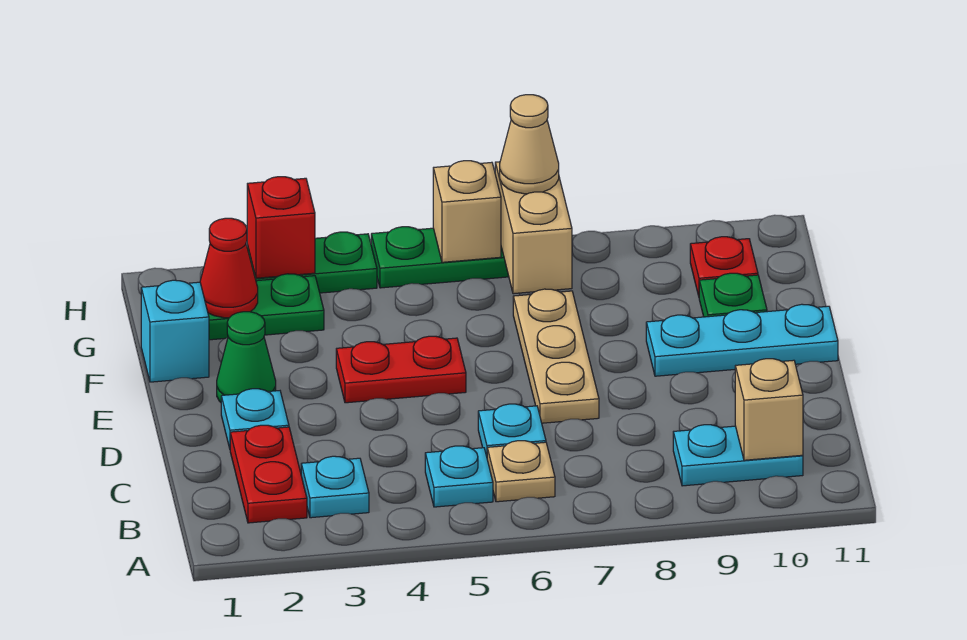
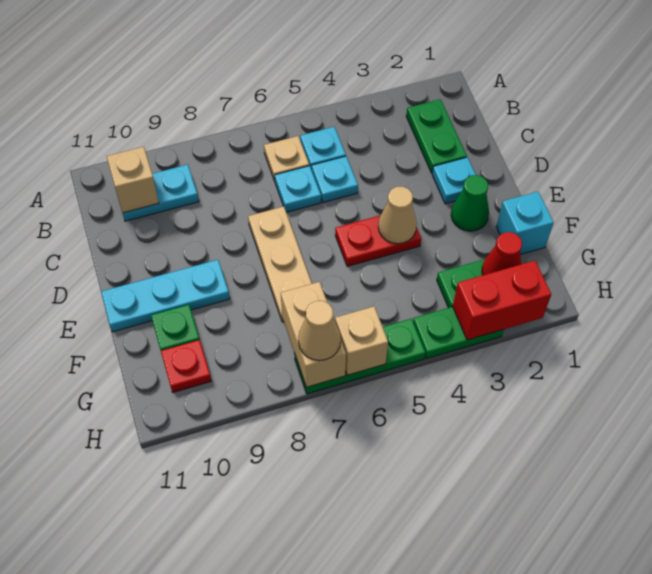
red 1x2 plate [230,425,307,523] -> green 1x2 plate [406,99,467,173]
cyan 1x1 plate [301,456,369,518] -> cyan 1x1 plate moved to [312,156,358,203]
none -> tan 1x1 cone [378,187,417,244]
red 1x1 brick [247,177,315,278] -> red 1x2 brick [453,261,551,340]

